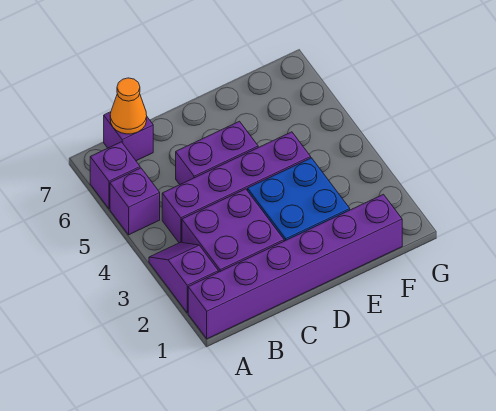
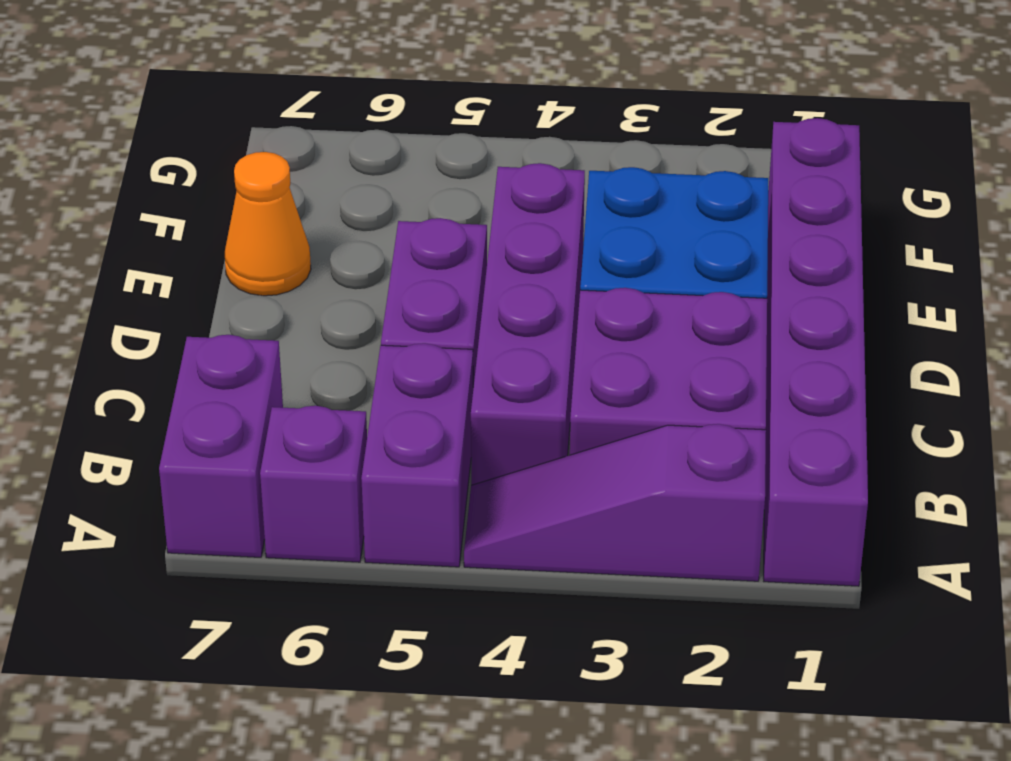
purple 1x2 slope [149,242,218,313] -> purple 1x3 slope [464,424,766,581]
purple 1x1 brick [110,168,160,235] -> purple 1x2 brick [361,343,473,567]
purple 1x1 brick [104,112,153,161] -> purple 1x2 brick [159,335,283,557]
orange 1x1 cone [110,78,147,134] -> orange 1x1 cone moved to [225,152,311,296]

